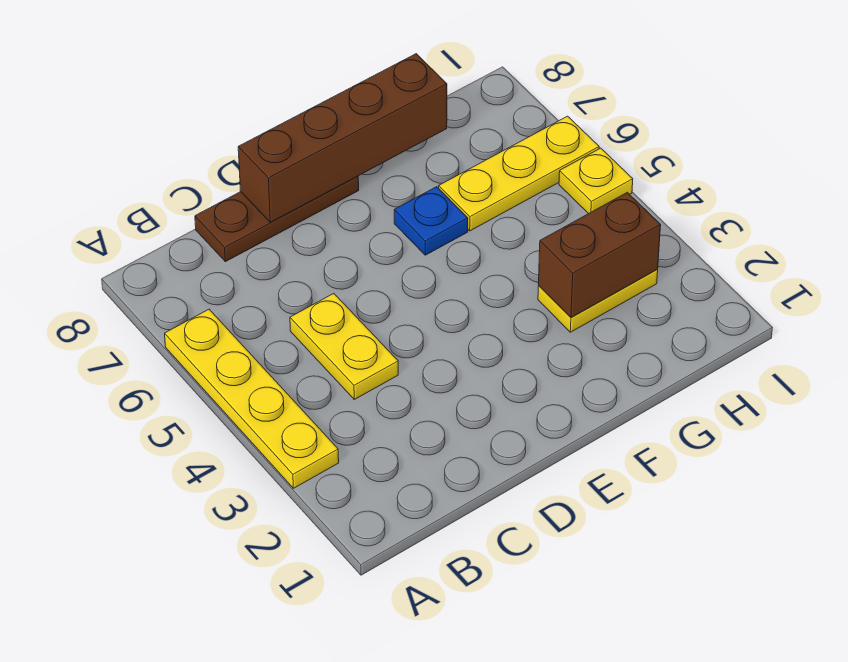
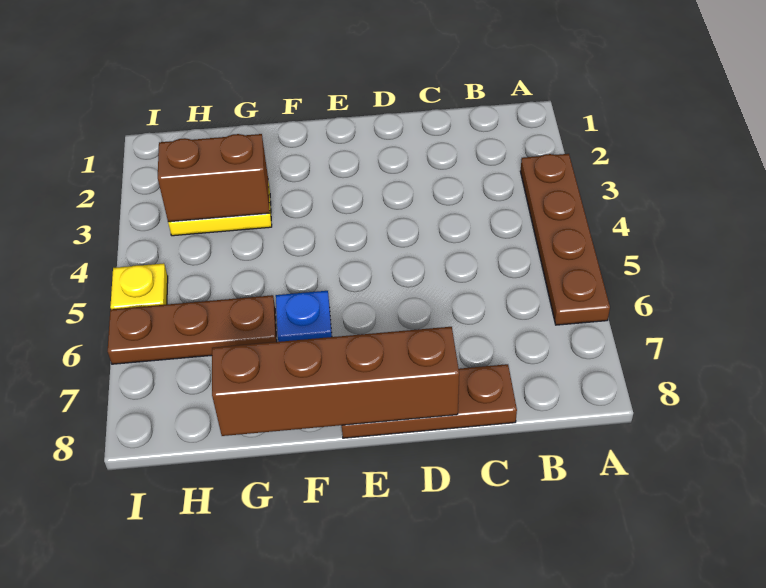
yellow 1x4 plate [165,309,339,488] -> brown 1x4 plate [520,154,610,325]
yellow 1x2 plate [290,293,398,399] -> none
yellow 1x3 plate [439,116,599,231] -> brown 1x3 plate [108,295,277,364]

